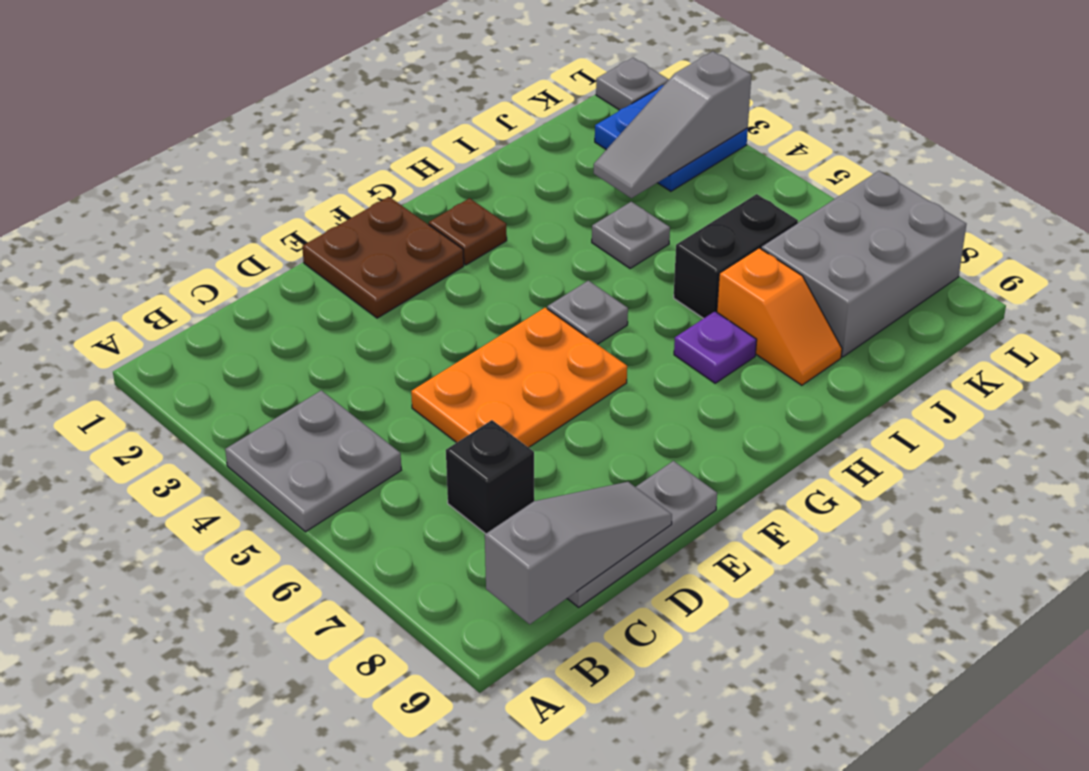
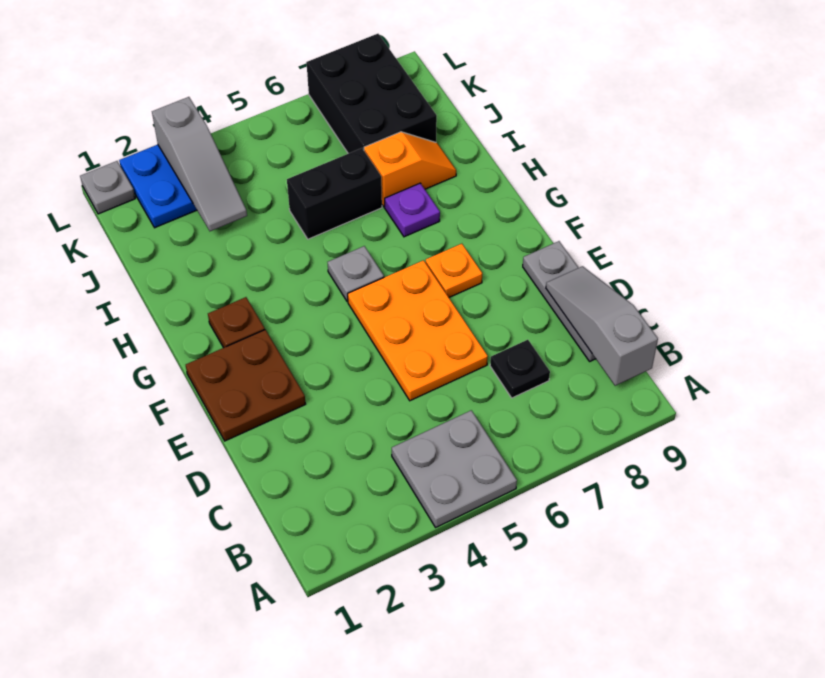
black 1x1 brick [446,420,534,534] -> black 1x1 plate [490,340,550,398]
none -> orange 1x1 plate [425,244,482,297]
grey 1x1 plate [592,202,670,268] -> none
black 1x2 brick [674,194,798,319] -> black 1x2 brick turned to [287,148,382,239]
grey 2x3 brick [761,171,966,357] -> black 2x3 brick [306,34,437,154]

